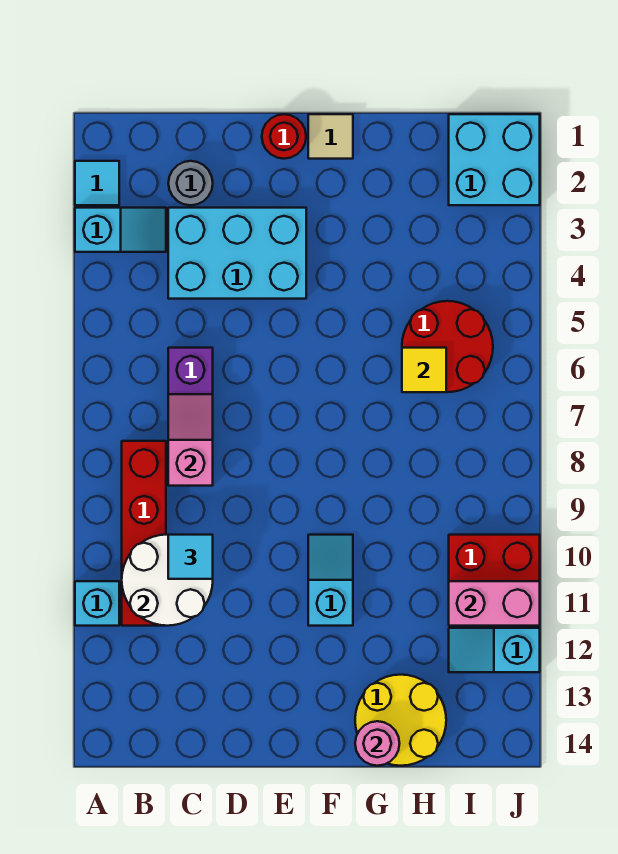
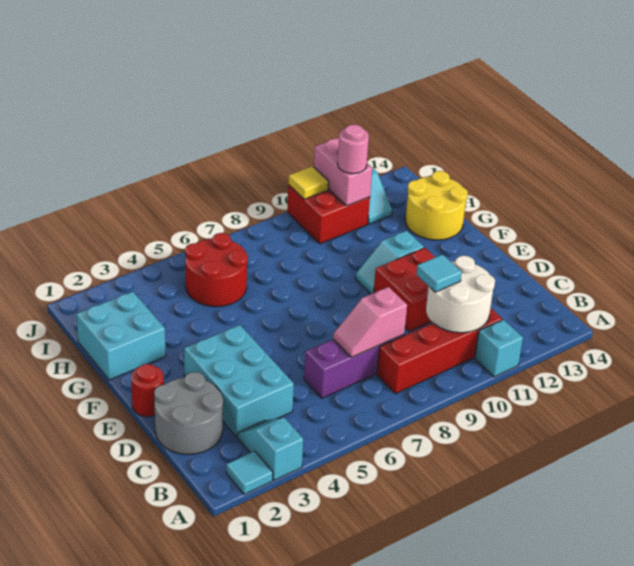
grey 1x1 round brick [168,161,213,205] -> grey 2x2 round brick [154,372,223,454]
none -> red 2x2 brick [374,248,435,332]
tan 1x1 tile [308,114,353,159] -> none
pink 1x1 round brick [355,721,400,766] -> pink 1x1 round brick moved to [338,125,369,174]
yellow 1x1 tile [402,348,446,392] -> yellow 1x1 tile moved to [288,166,329,199]
cyan 2x2 brick [449,114,540,205] -> cyan 2x2 brick moved to [76,292,166,380]

